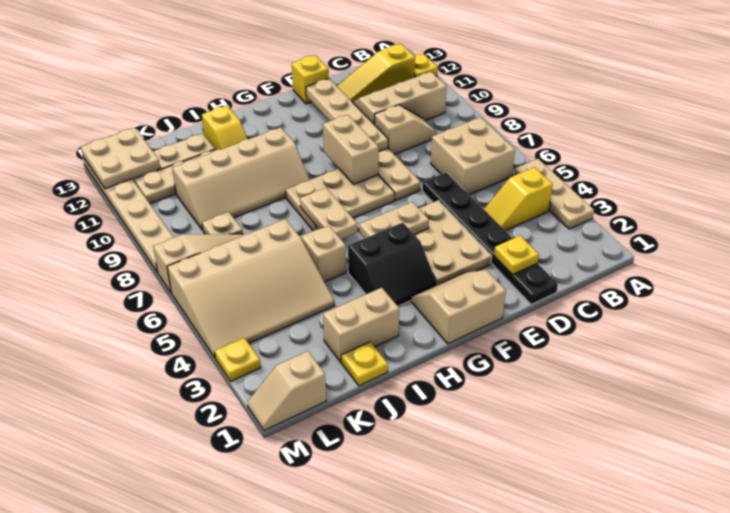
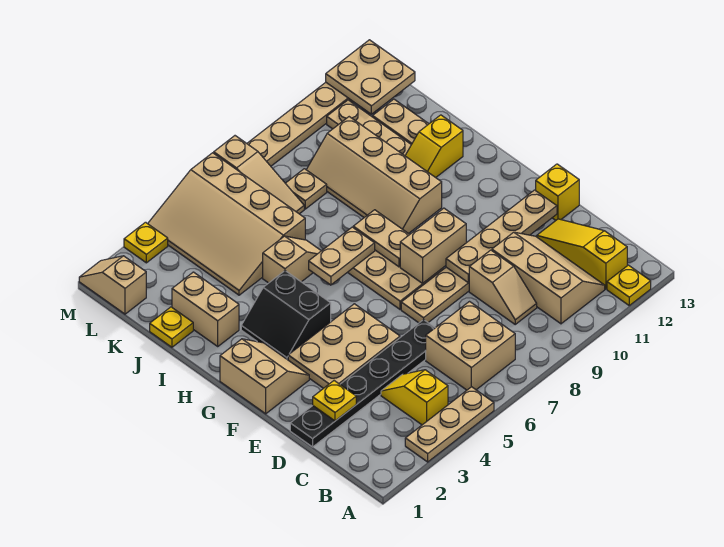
tan 1x2 plate [359,202,429,238] -> tan 1x2 plate moved to [353,210,410,267]

